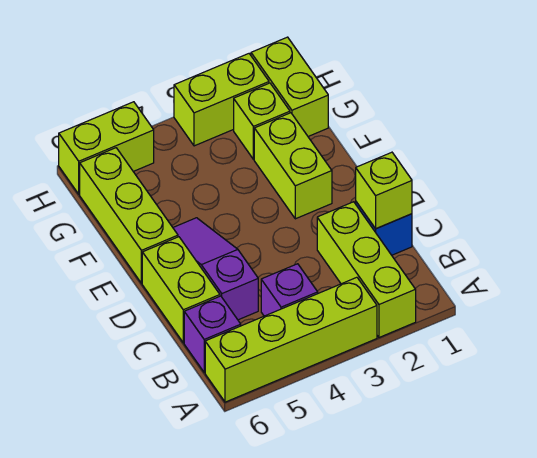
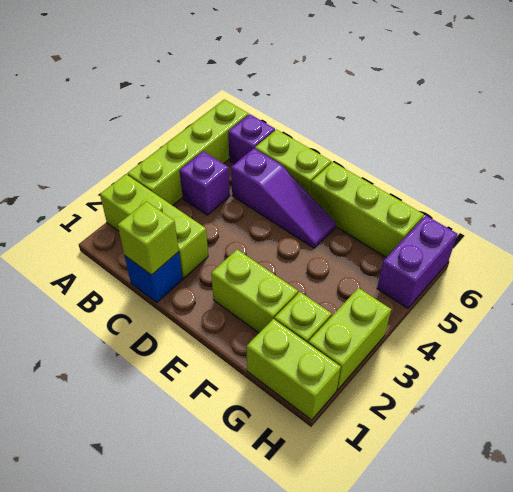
lime 1x2 brick [59,102,154,194] -> purple 1x2 brick [377,216,457,308]

